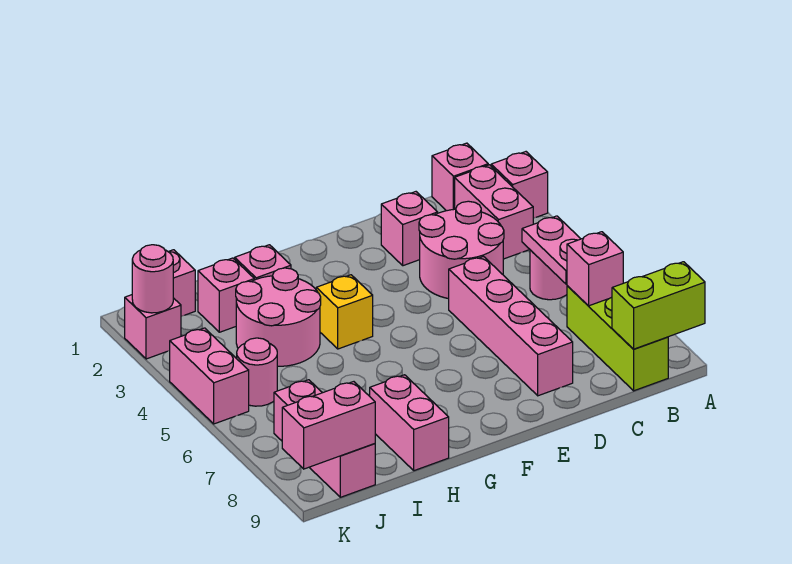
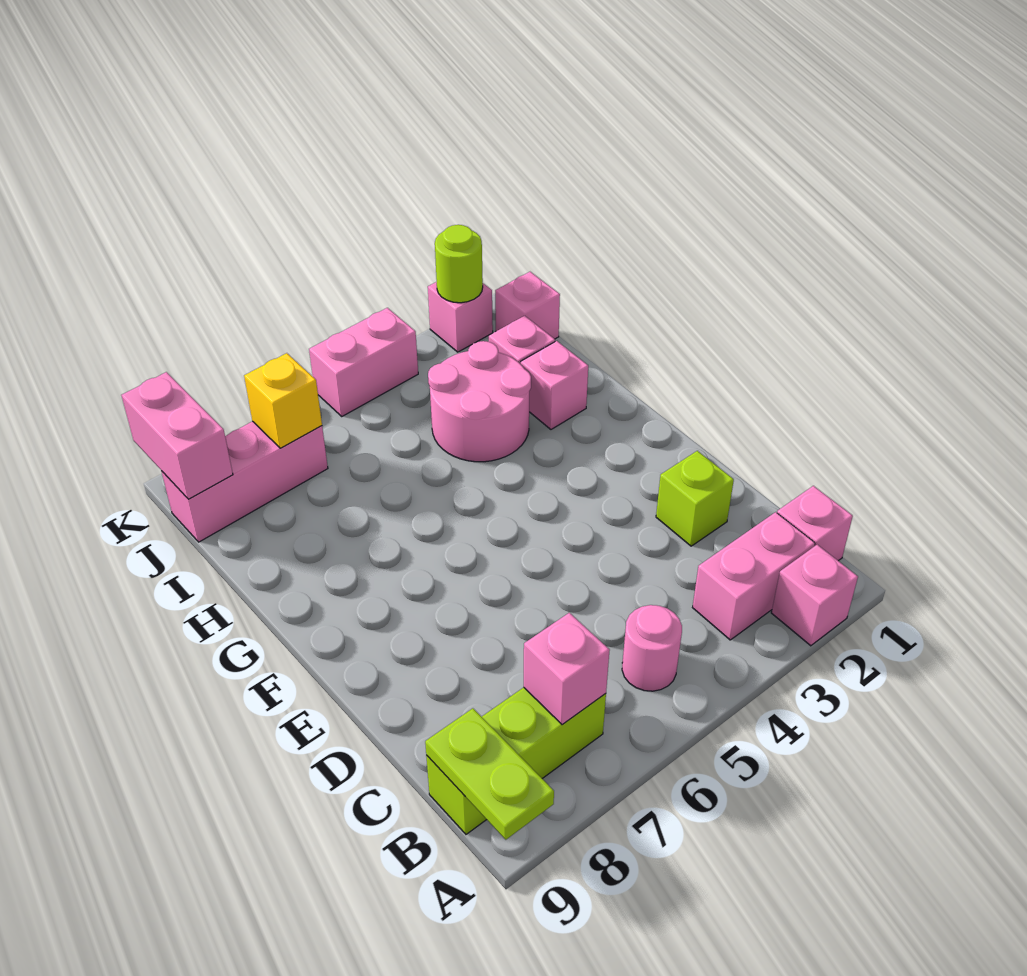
lime 1x2 brick [612,262,705,349] -> lime 1x2 plate [425,708,554,840]
pink 1x2 plate [522,216,580,284] -> none
pink 2x2 round brick [419,201,504,299] -> none
pink 1x1 brick [381,192,438,266] -> lime 1x1 brick [656,451,734,546]
pink 1x4 brick [449,257,573,396] -> none
yellow 1x1 brick [316,275,373,349] -> yellow 1x1 brick moved to [244,353,322,448]
pink 1x2 brick [370,375,449,471] -> none
pink 1x1 round brick [236,338,277,406] -> none
pink 1x1 round brick [132,245,173,313] -> lime 1x1 round brick [435,225,483,303]

